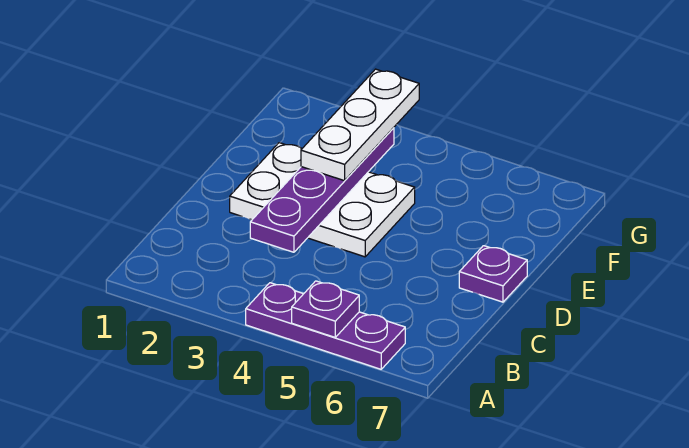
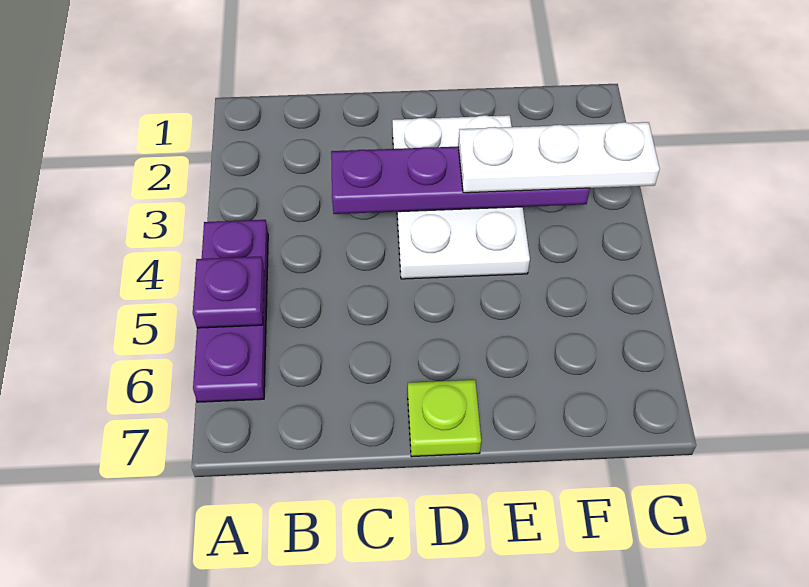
purple 1x1 plate [459,246,527,302] -> lime 1x1 plate [408,380,481,457]

